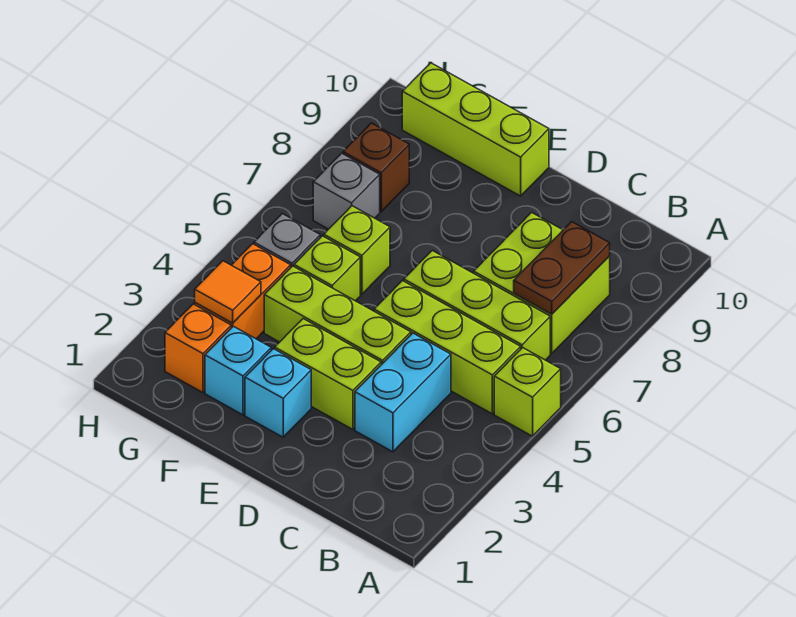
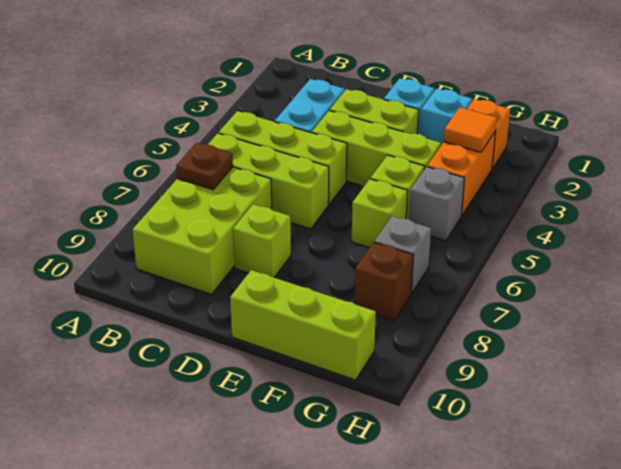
lime 1x1 brick [494,348,561,436] -> lime 1x1 brick moved to [233,204,291,277]
lime 2x2 brick [474,212,610,353] -> lime 2x3 brick [133,167,272,294]
brown 1x2 plate [514,222,610,314] -> brown 1x1 plate [176,143,233,190]

